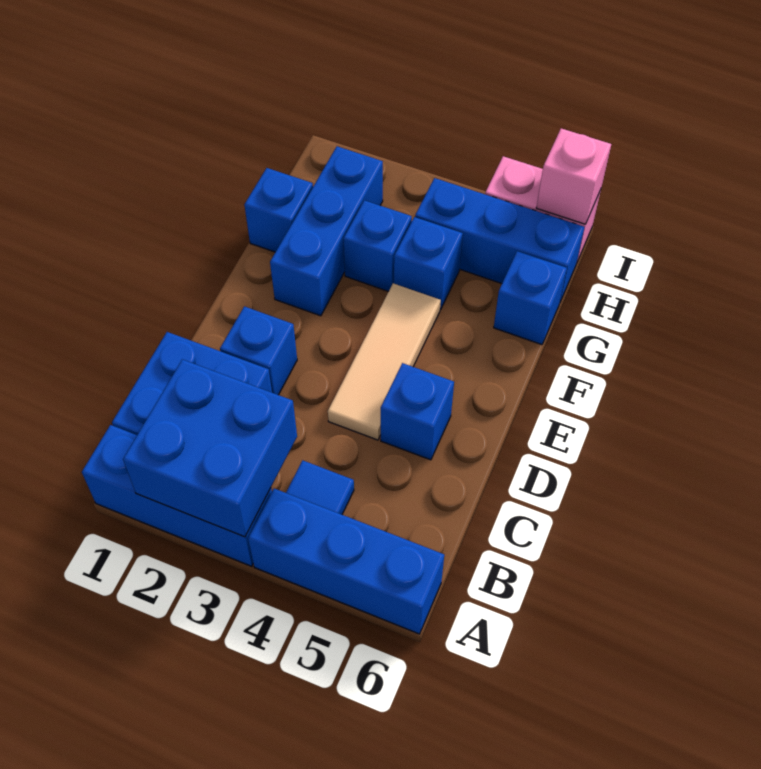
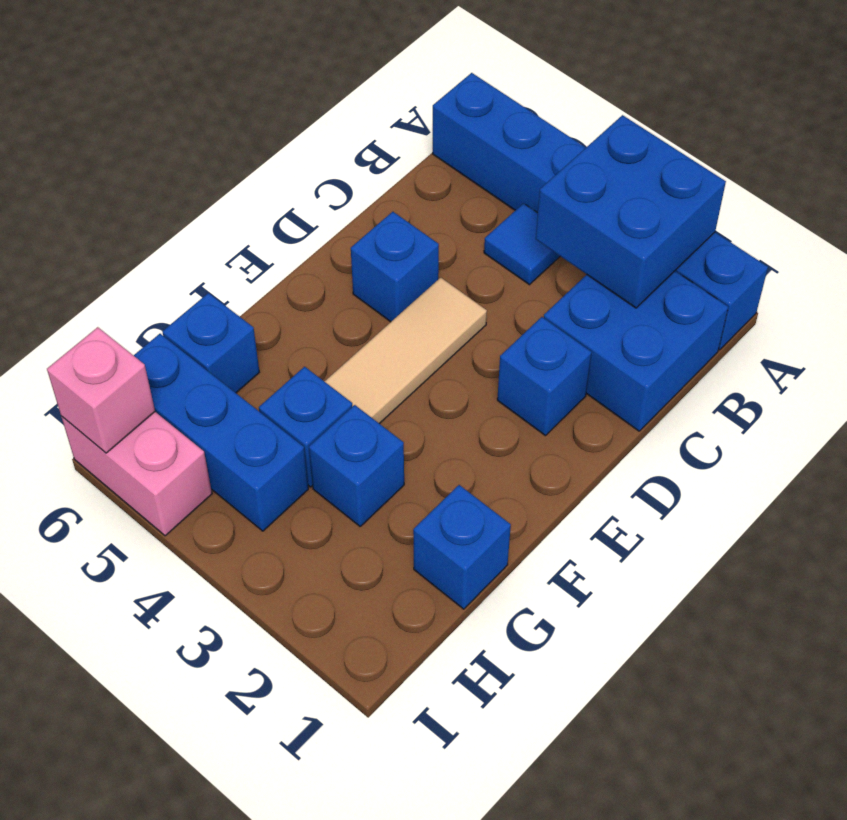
blue 1x3 brick [270,146,383,316] -> none

